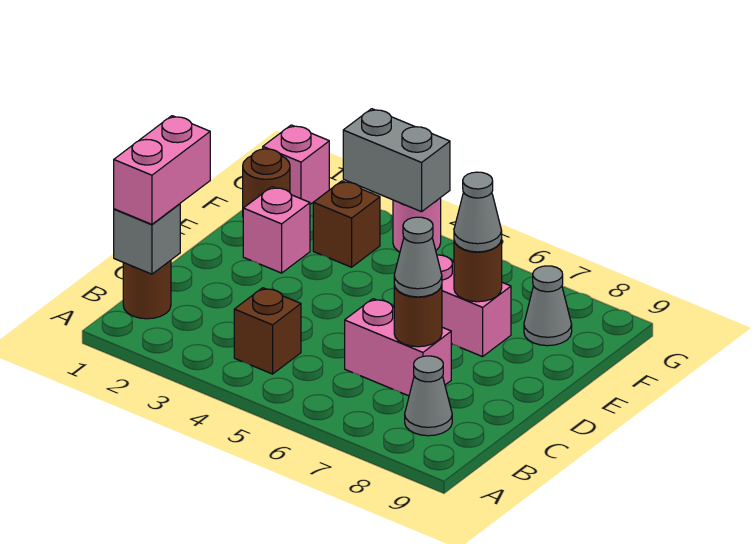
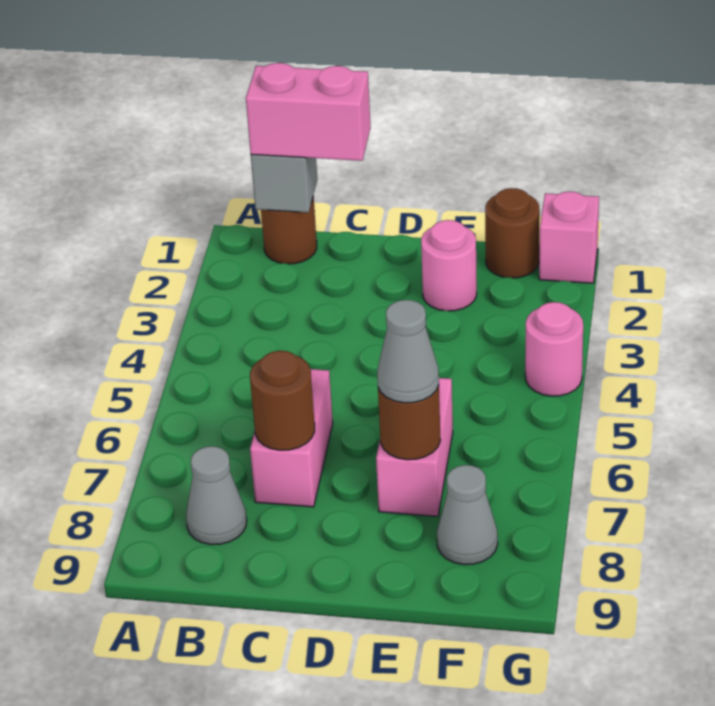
brown 1x1 brick [234,288,301,374] -> none
grey 1x1 cone [394,217,442,297] -> none
pink 1x1 brick [243,187,310,273] -> pink 1x1 round brick [421,220,477,311]
brown 1x1 brick [313,181,380,267] -> none
grey 1x2 brick [343,109,450,212] -> none

